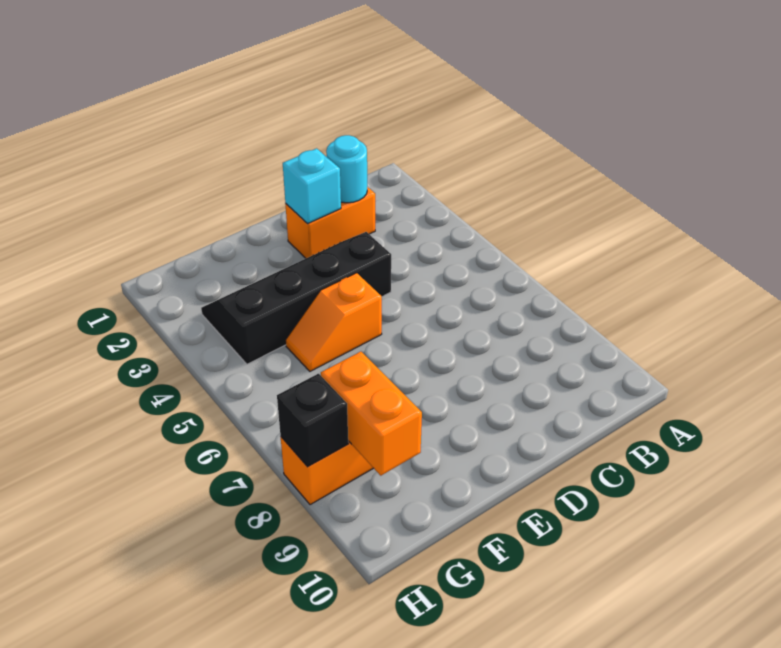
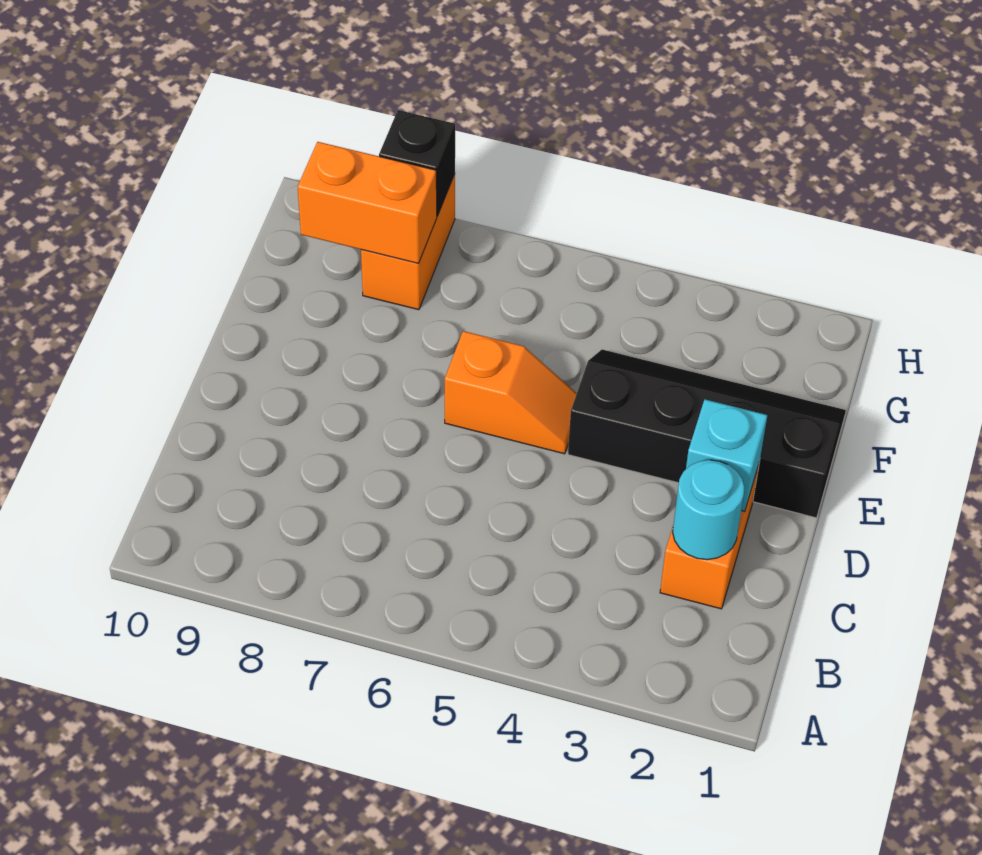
black 2x4 slope [201,232,391,364] -> black 2x4 slope turned to [568,349,846,518]
orange 1x2 slope [286,273,382,371] -> orange 1x2 slope turned to [445,331,577,454]

